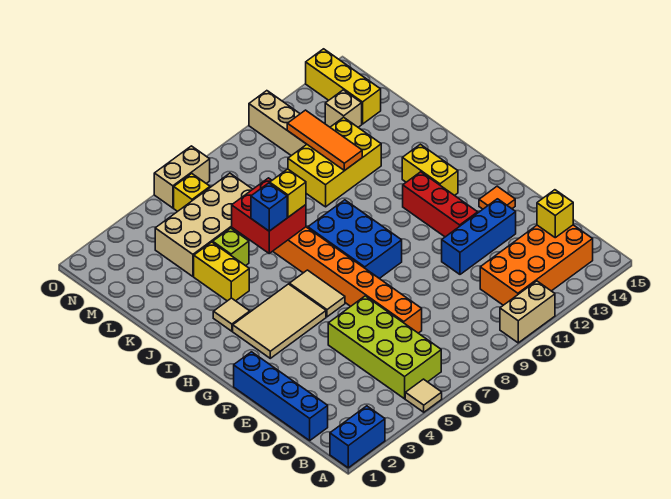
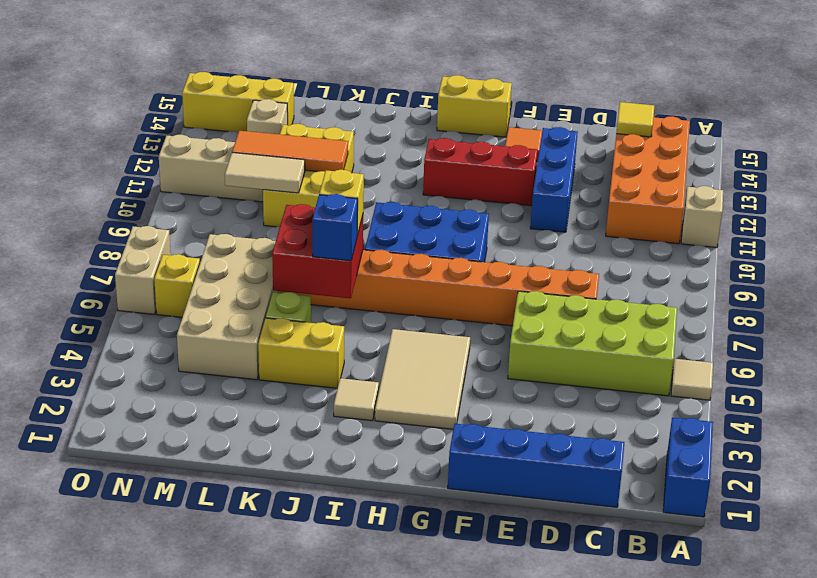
tan 1x2 brick [500,281,555,343] -> tan 1x1 brick [681,186,723,247]
yellow 1x1 brick [537,190,573,238] -> yellow 1x1 tile [616,102,654,137]
tan 1x2 tile [289,270,345,317] -> tan 1x2 tile moved to [225,153,305,193]
yellow 1x2 brick [402,144,458,196] -> yellow 1x2 brick moved to [437,75,512,137]

